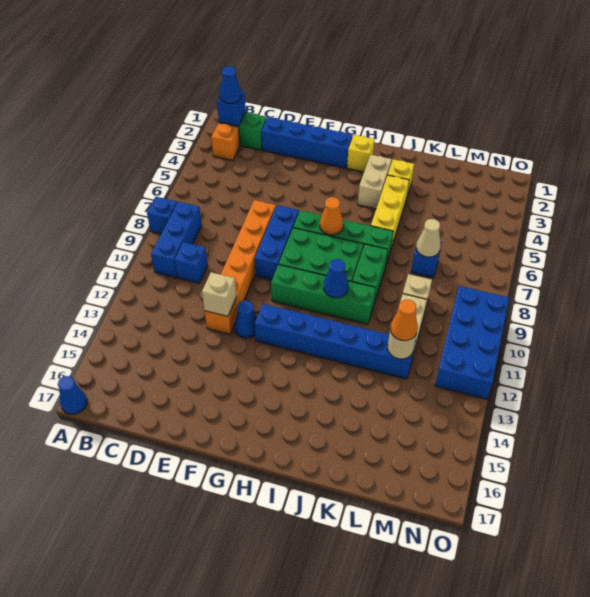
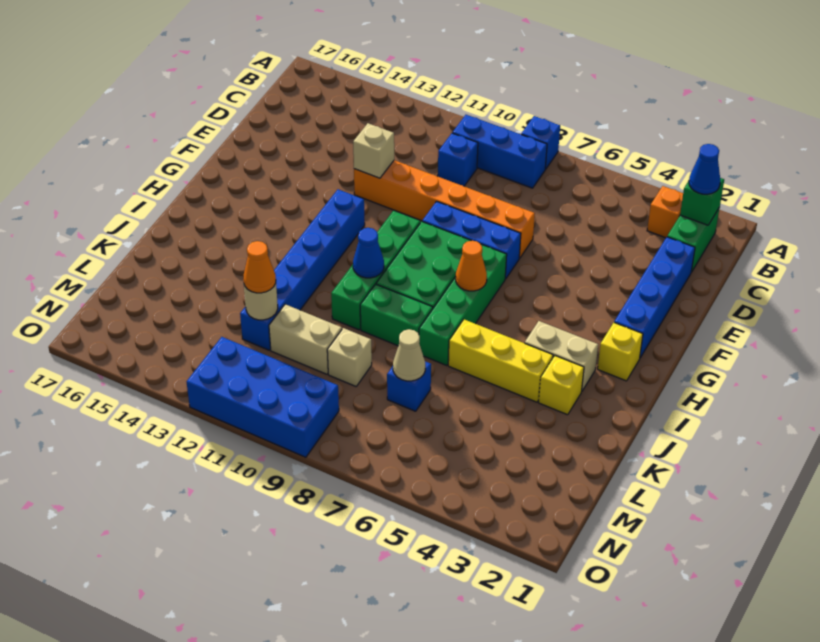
blue 1x1 cone [58,376,87,414] -> none
blue 1x1 brick [217,91,246,126] -> green 1x1 brick [680,178,724,225]
blue 1x1 cone [234,301,257,338] -> none

